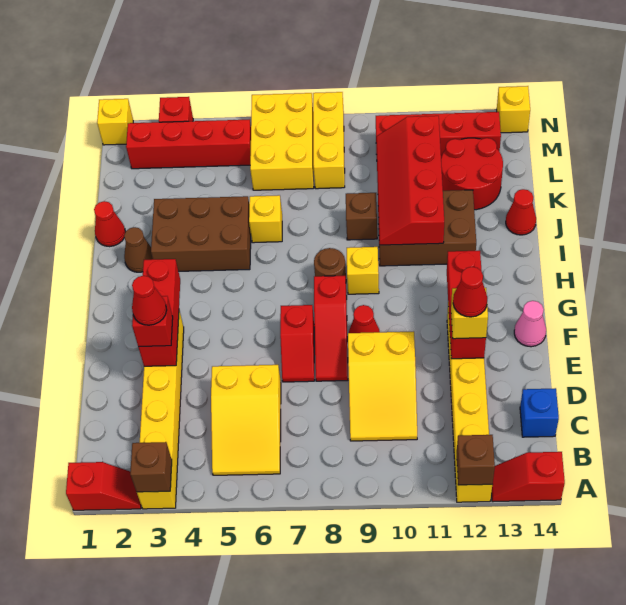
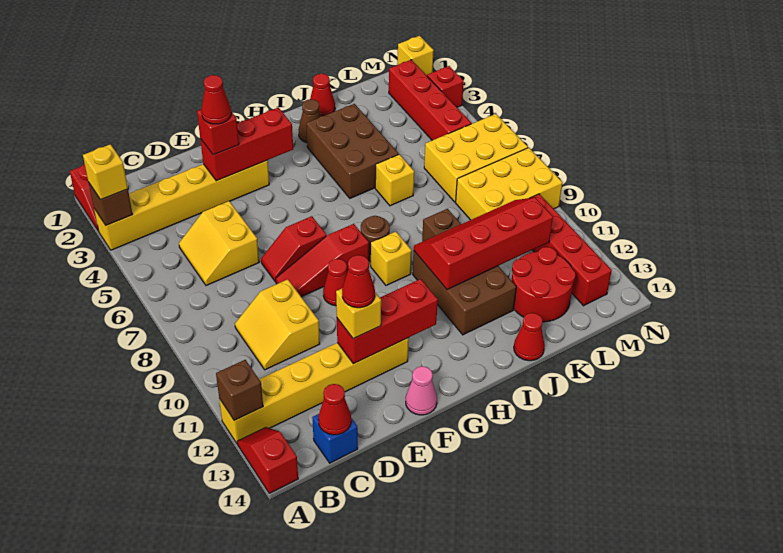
yellow 2x3 slope [211,365,281,475] -> yellow 2x2 slope [179,201,259,286]
yellow 2x3 slope [348,331,417,441] -> yellow 2x2 slope [235,279,320,370]
none -> red 1x1 cone [318,384,351,435]
yellow 1x3 brick [313,92,345,189] -> yellow 2x3 brick [456,148,563,220]
yellow 1x1 brick [497,86,530,133] -> yellow 1x1 brick moved to [83,144,128,200]

